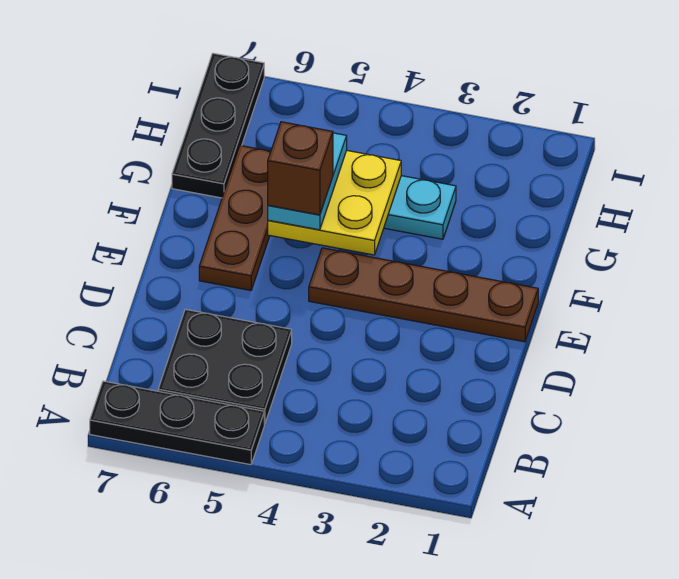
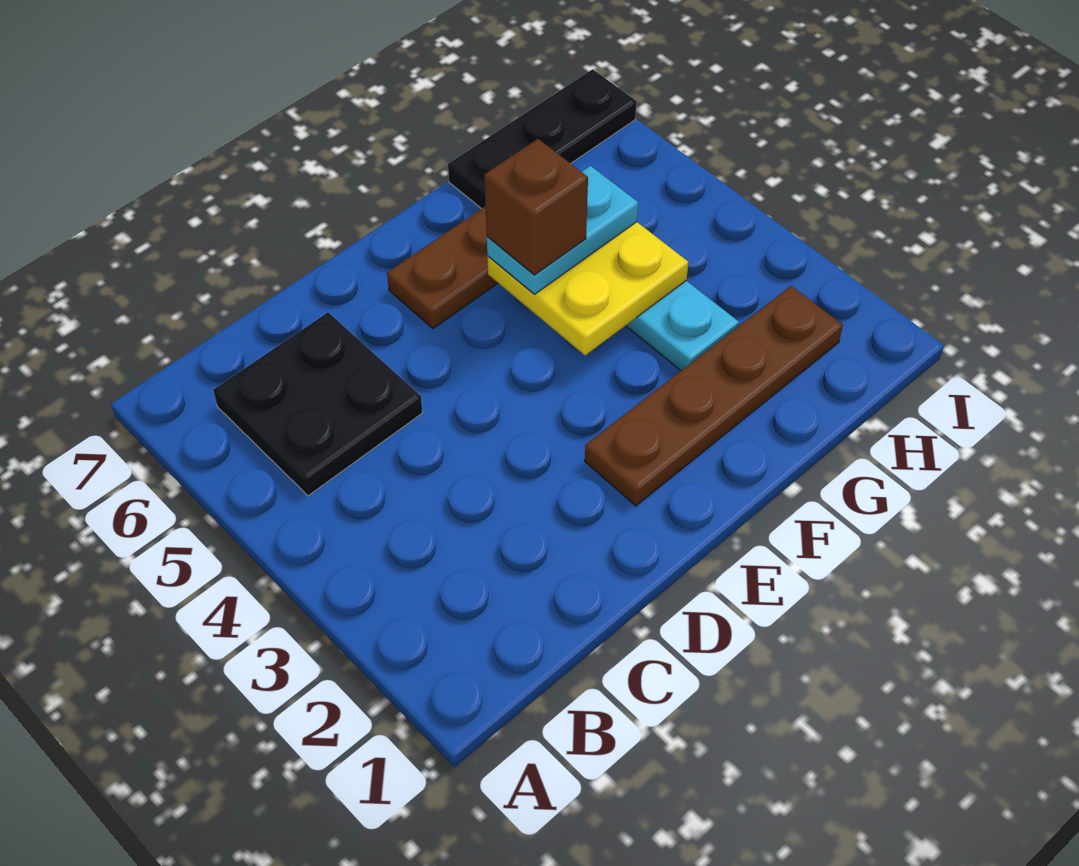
black 1x3 plate [90,381,264,465] -> none
brown 1x4 plate [309,248,538,342] -> brown 1x4 plate turned to [585,286,843,506]

